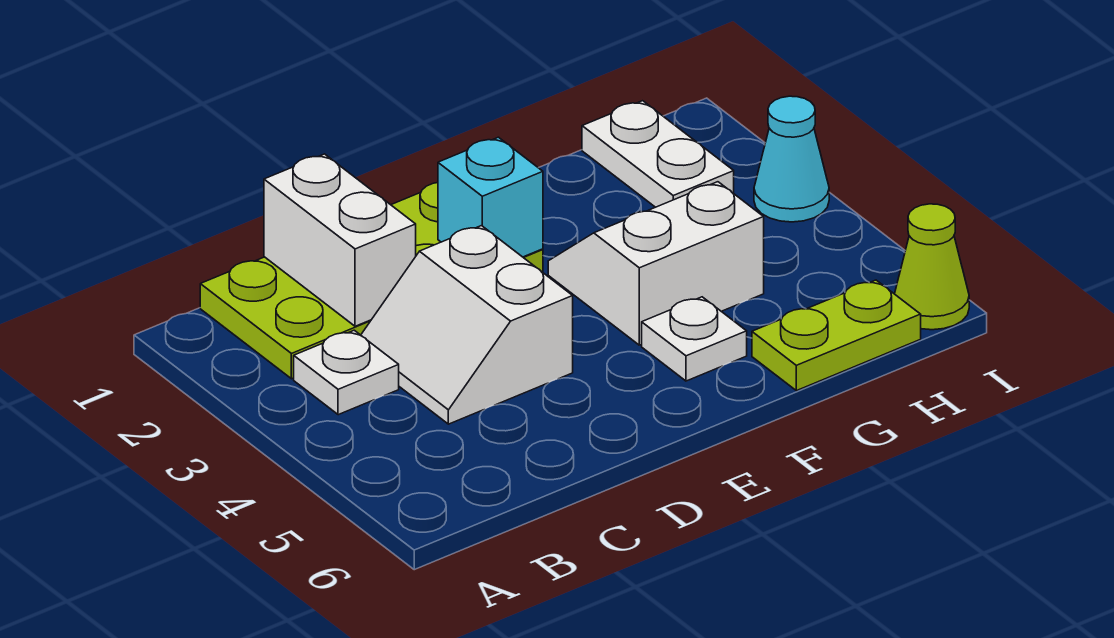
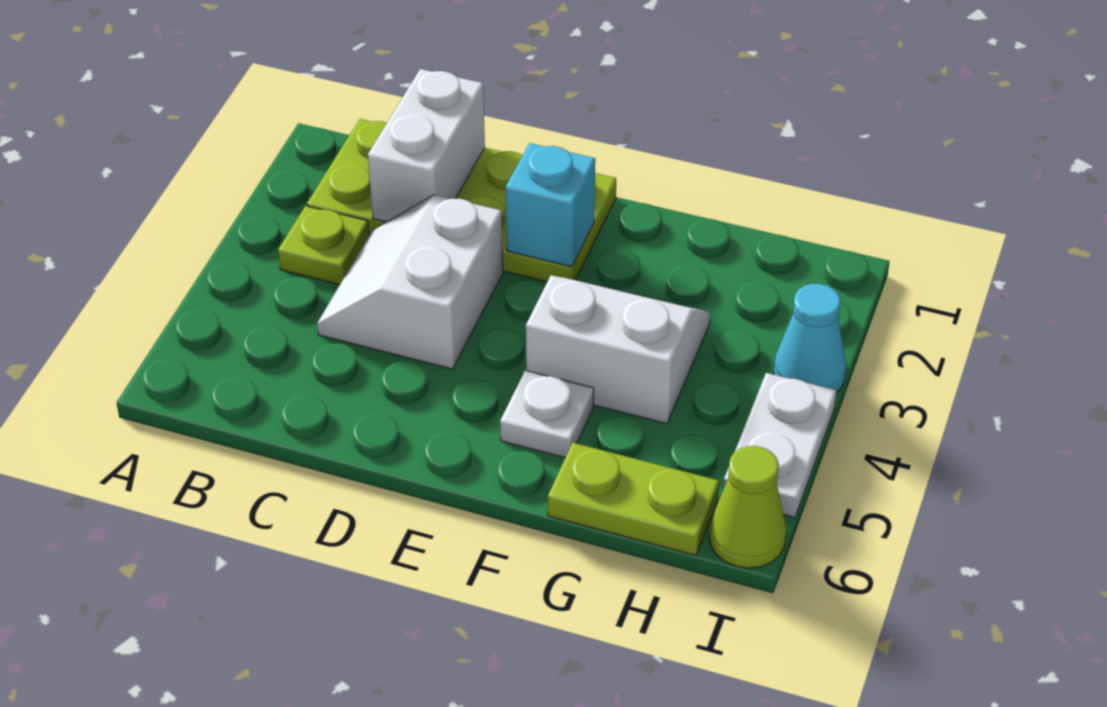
white 1x1 plate [294,330,399,415] -> lime 1x1 plate [278,206,369,285]
white 1x2 plate [582,101,734,207] -> white 1x2 plate moved to [723,373,836,518]

